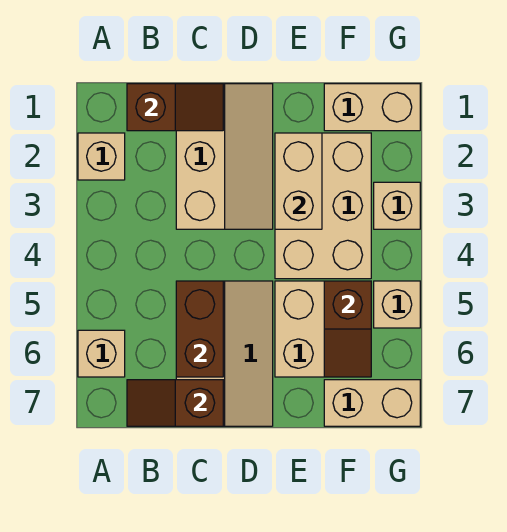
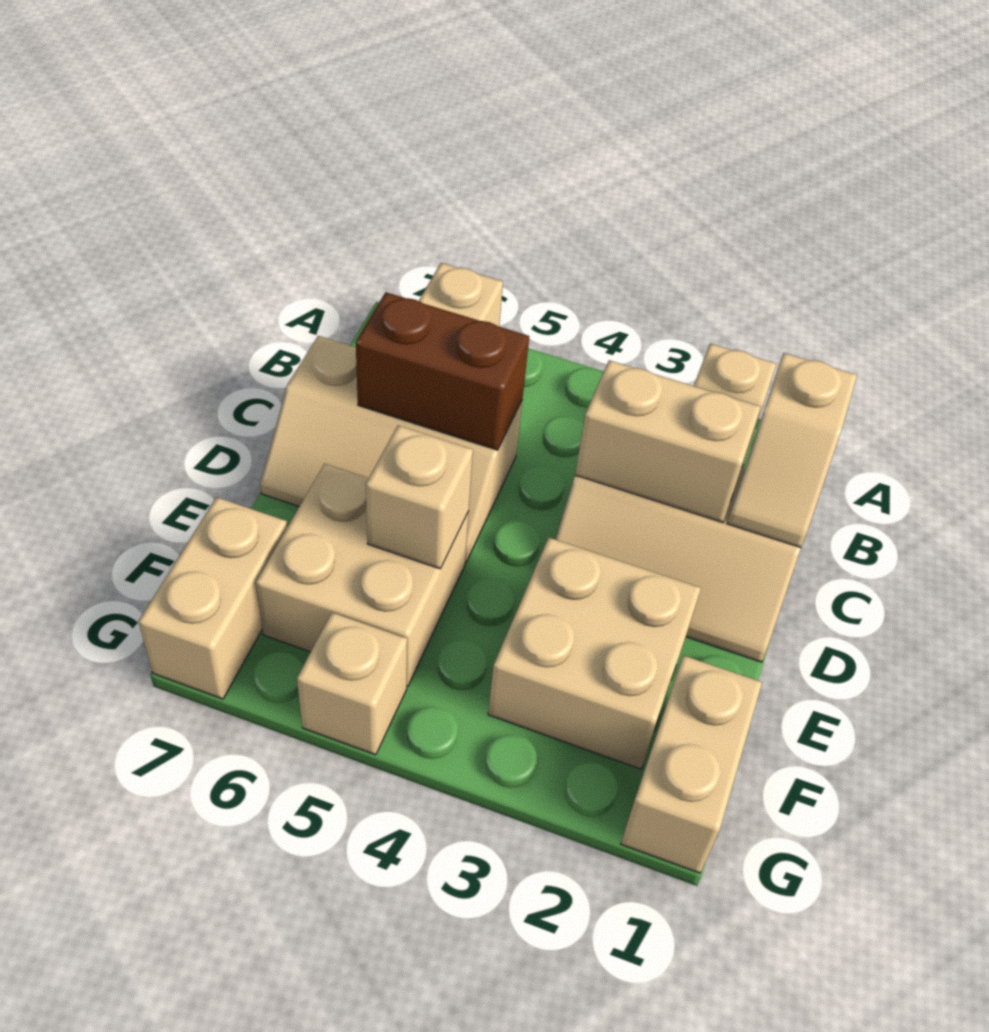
brown 1x2 slope [127,84,223,131] -> tan 1x2 slope [727,353,857,547]
brown 1x2 slope [127,380,223,426] -> none
tan 2x3 brick [275,133,371,279] -> tan 2x2 brick [488,538,701,769]
tan 1x2 brick [275,133,322,229] -> tan 1x2 brick moved to [575,360,761,522]
brown 1x2 slope [324,281,371,377] -> none
tan 1x1 brick [374,182,420,229] -> tan 1x1 brick moved to [366,425,473,569]

